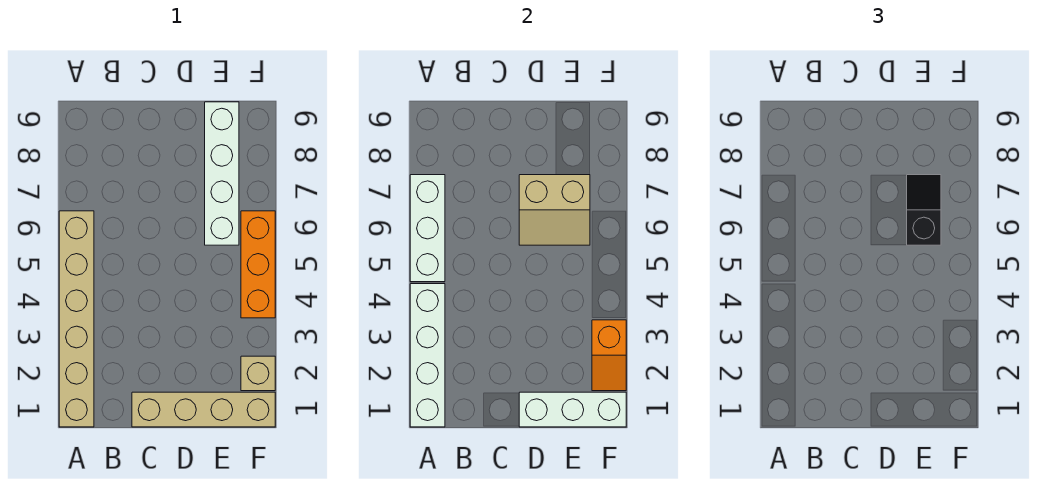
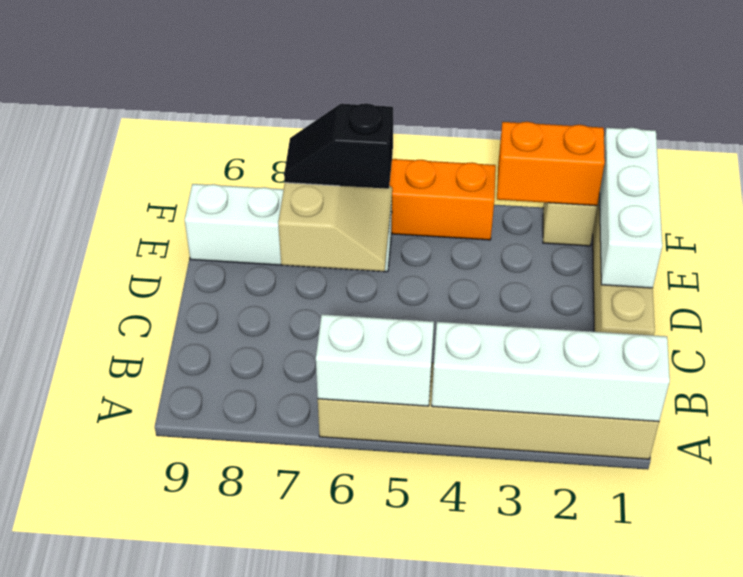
white 1x3 brick [410,175,445,282] -> white 1x2 brick [316,314,434,406]
orange 1x2 slope [592,320,626,391] -> orange 1x2 brick [497,122,605,206]

